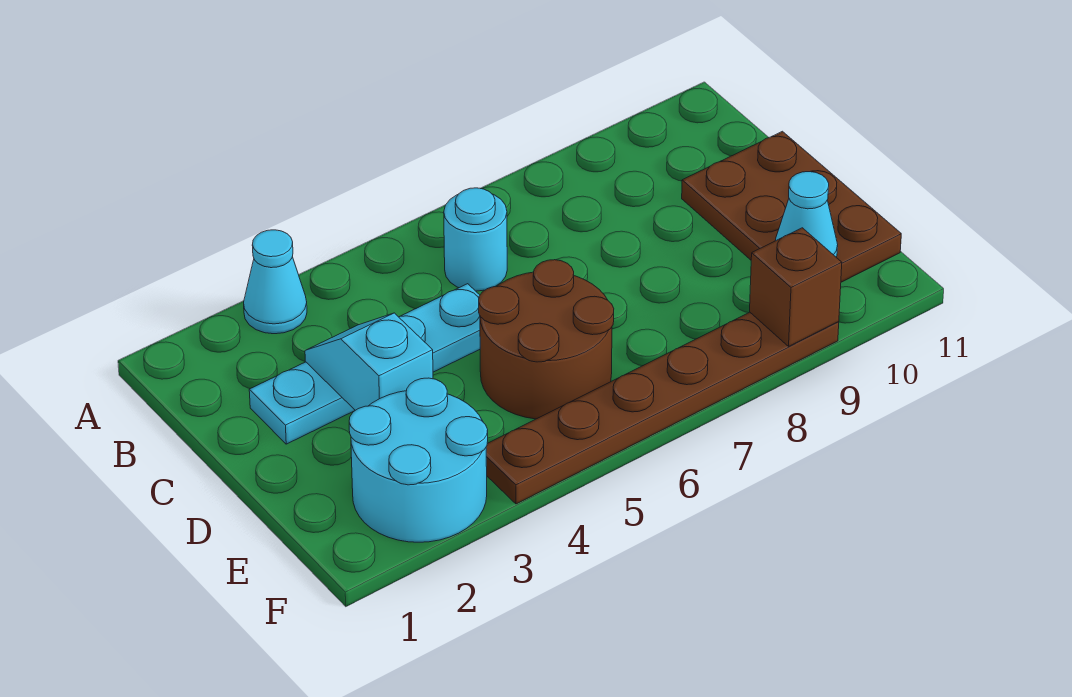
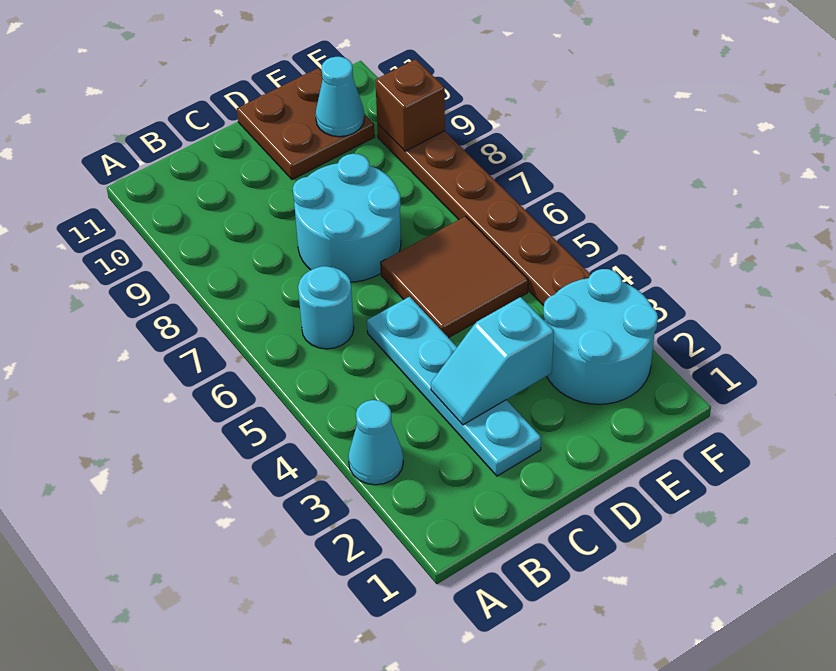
none -> cyan 2x2 round brick [293,154,401,282]
brown 2x3 plate [682,131,901,282] -> brown 2x2 plate [237,68,374,180]
brown 2x2 round brick [479,260,614,419] -> brown 2x2 tile [381,216,528,338]

